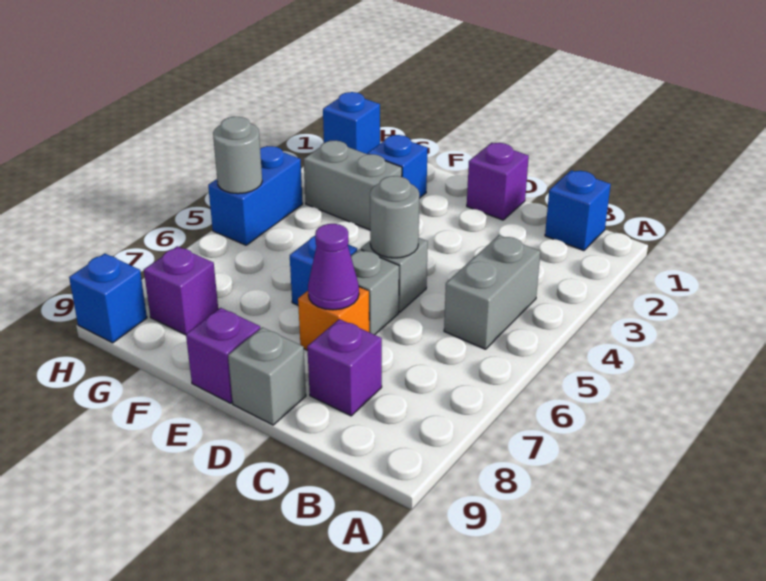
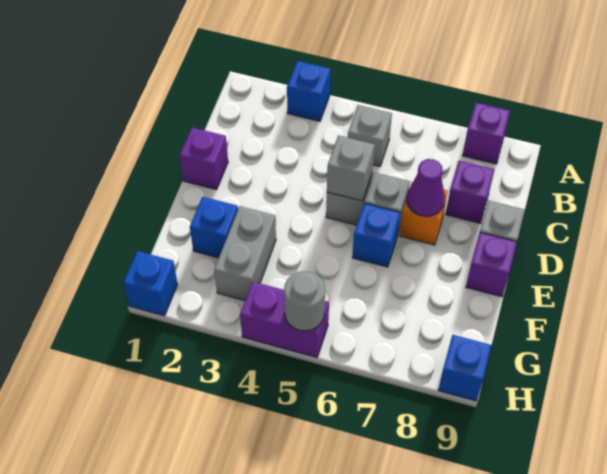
blue 1x1 brick [545,170,611,251] -> blue 1x1 brick moved to [287,61,331,121]
grey 1x2 brick [444,235,540,349] -> grey 1x1 brick [348,105,392,167]
grey 1x1 round brick [370,176,419,258] -> grey 1x1 brick [327,135,375,201]
purple 1x1 brick [144,246,218,335] -> purple 1x1 brick moved to [463,103,510,164]
blue 1x2 brick [208,146,303,245] -> purple 1x2 brick [240,282,329,357]

